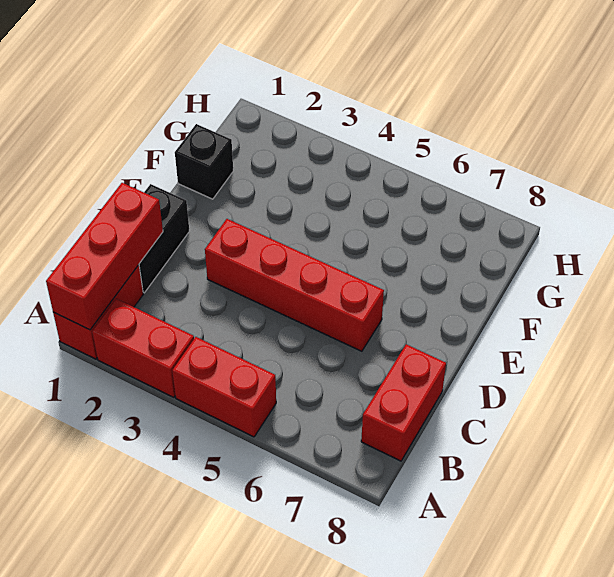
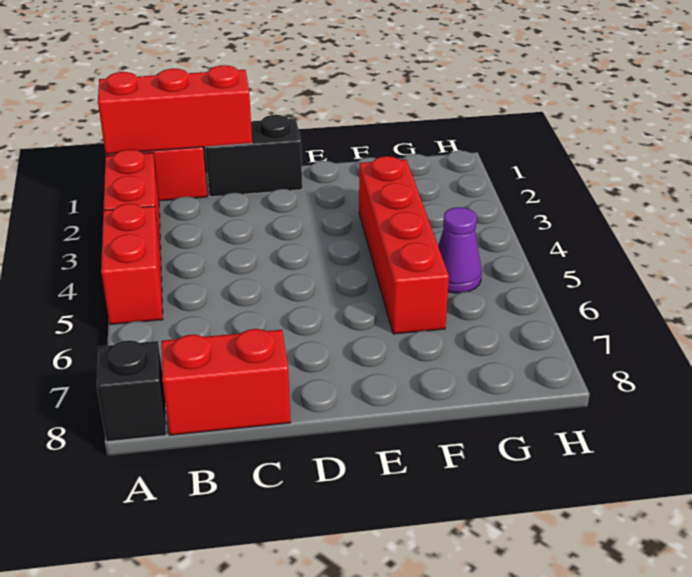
red 1x4 brick [205,219,384,351] -> red 1x4 brick moved to [359,156,449,334]
black 1x1 brick [175,124,233,199] -> black 1x1 brick moved to [97,340,166,442]
none -> purple 1x1 cone [438,207,482,293]

